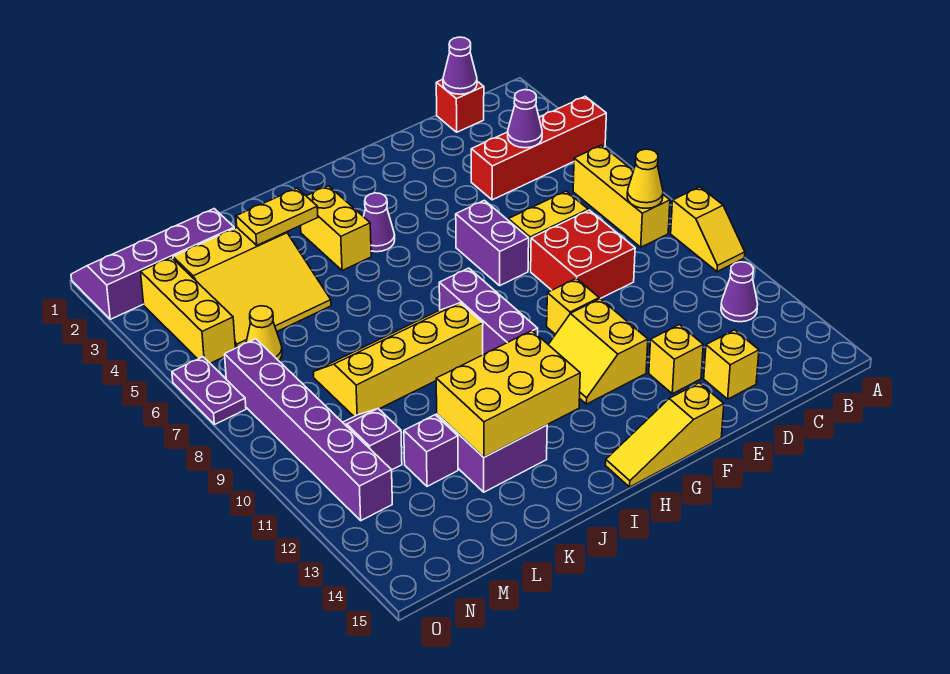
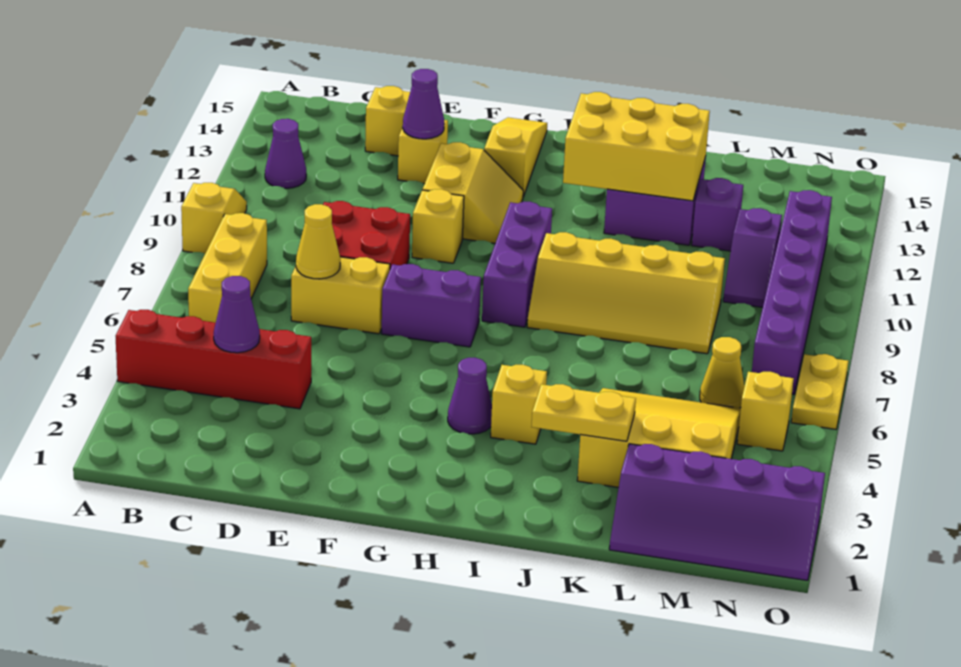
yellow 1x1 cone [627,149,663,208] -> yellow 1x1 cone moved to [296,204,340,279]
red 1x1 brick [436,80,484,132] -> none
purple 1x1 cone [443,37,477,94] -> purple 1x1 cone moved to [403,69,444,139]
purple 1x2 brick [456,200,529,286] -> purple 1x2 brick turned to [382,264,481,347]
yellow 1x3 slope [606,383,724,487] -> yellow 1x3 slope turned to [484,117,547,197]
yellow 1x2 brick [301,186,371,271] -> yellow 1x1 brick [491,365,547,444]
yellow 1x3 brick [141,257,235,363] -> yellow 1x1 brick [737,372,794,451]
purple 1x2 plate [172,357,246,425] -> yellow 1x2 plate [791,354,849,429]

